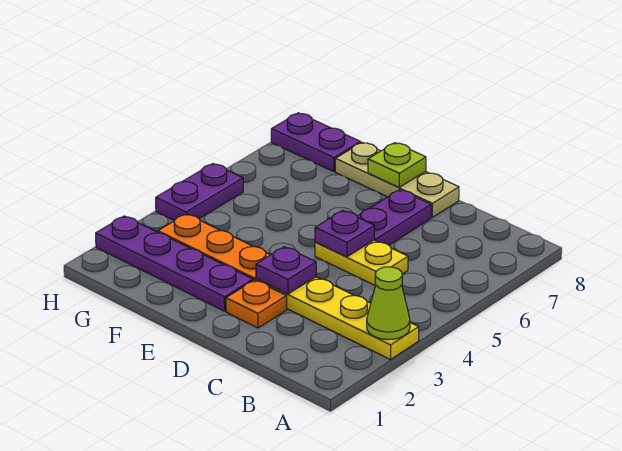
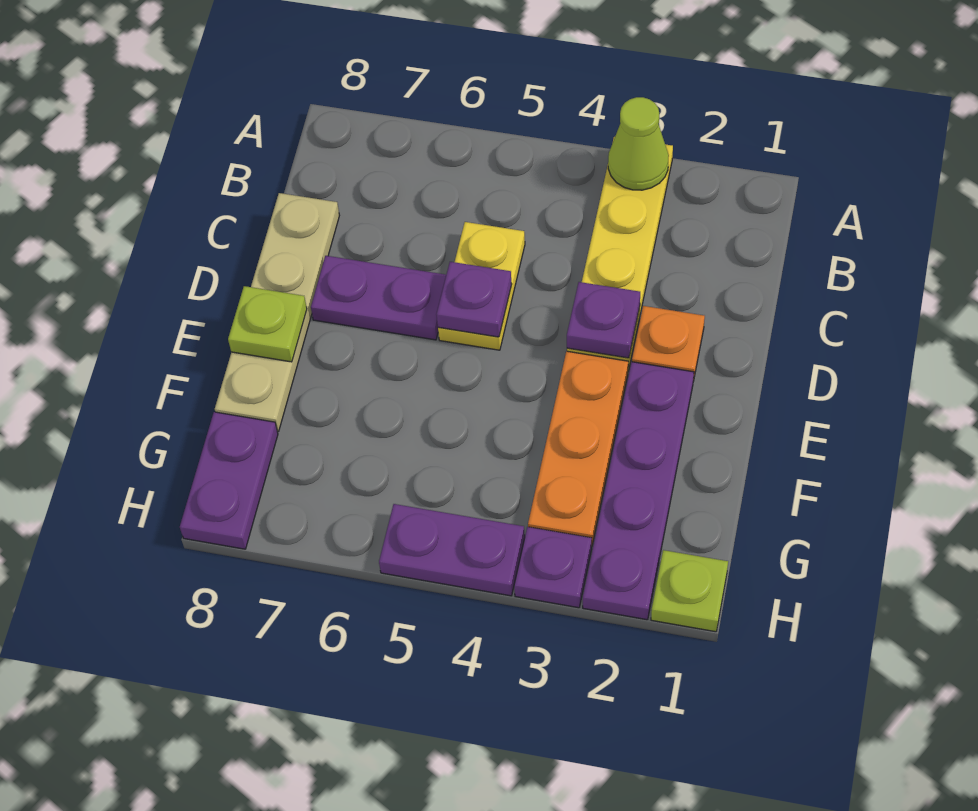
tan 1x3 plate [335,142,459,217] -> tan 1x4 plate [215,193,339,432]
none -> lime 1x1 plate [651,550,728,632]
none -> purple 1x1 plate [514,527,592,608]

